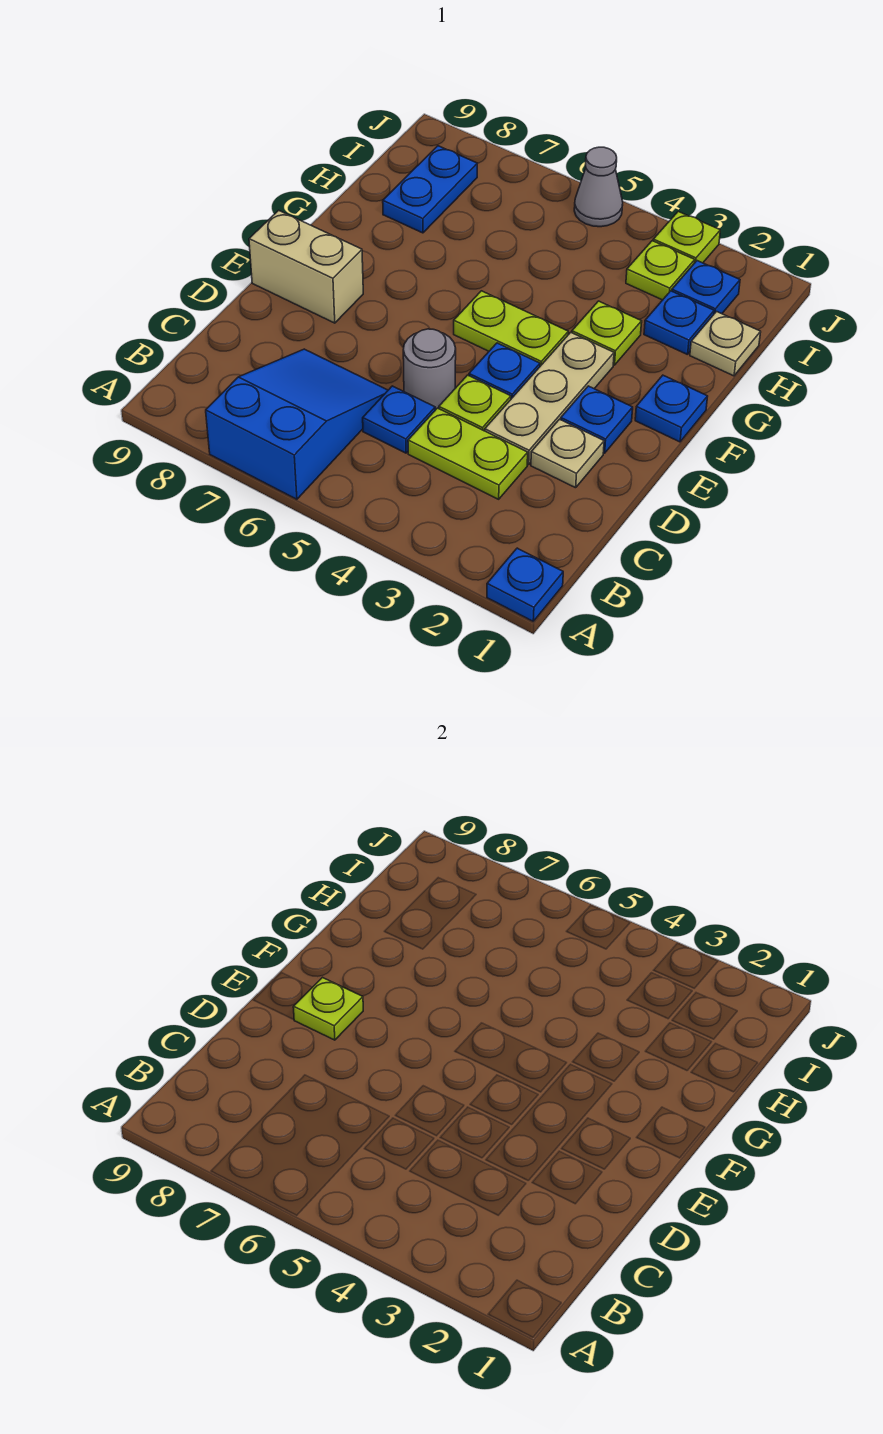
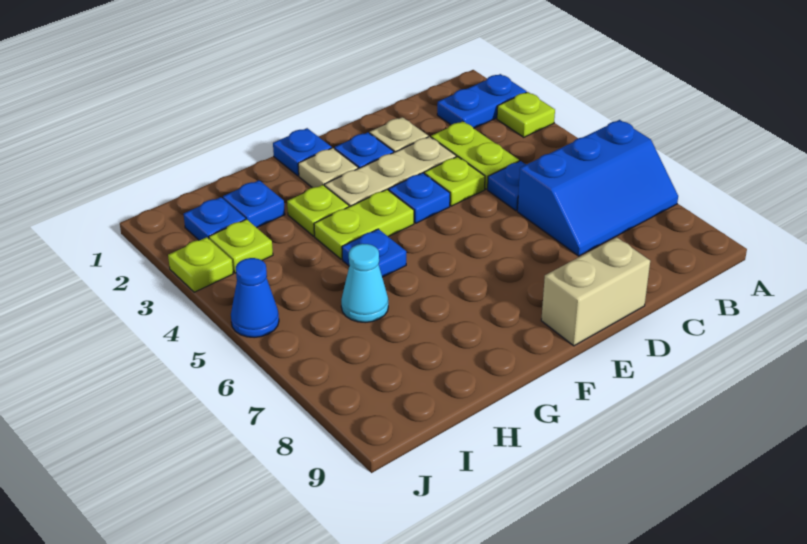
blue 1x1 plate [487,548,563,621] -> blue 1x1 plate moved to [342,229,406,277]
blue 2x3 slope [206,349,388,499] -> blue 2x3 slope turned to [517,120,678,256]
grey 1x1 round brick [403,329,456,410] -> none
tan 1x2 brick [249,210,363,323] -> tan 1x2 brick turned to [541,237,650,346]
lime 1x1 plate [293,978,363,1040] -> lime 1x1 plate moved to [497,92,555,137]
lime 1x2 plate [454,291,568,366] -> lime 1x2 plate turned to [314,189,414,259]
tan 1x1 plate [690,312,761,376] -> tan 1x1 plate moved to [298,148,358,188]
none -> cyan 1x1 cone [341,244,388,323]
blue 1x2 plate [383,146,477,233] -> blue 1x2 plate moved to [437,74,527,128]
grey 1x1 cone [574,147,623,227] -> blue 1x1 cone [231,258,279,338]

